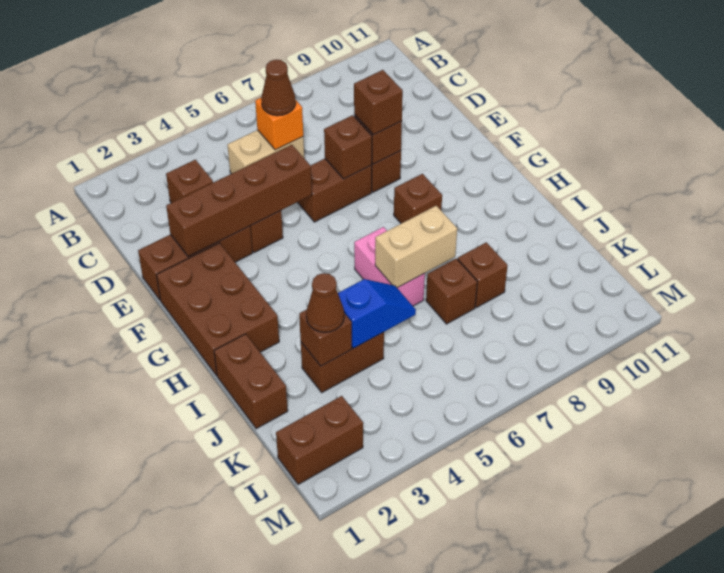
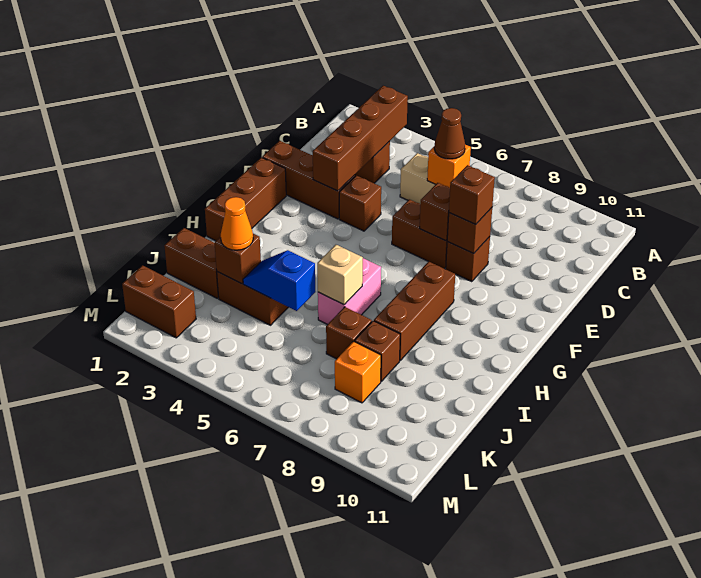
brown 1x4 brick [166,145,312,257] -> brown 1x4 brick turned to [313,86,408,191]
brown 2x3 brick [157,243,279,375] -> brown 1x3 brick [205,157,286,241]
brown 1x1 brick [394,174,442,223] -> brown 1x3 brick [374,262,455,360]
brown 1x2 brick [214,334,288,429] -> brown 1x2 brick turned to [164,228,219,298]
tan 1x2 brick [375,206,457,288] -> tan 1x1 brick [317,245,363,305]
brown 1x1 cone [306,273,344,332] -> orange 1x1 cone [221,197,253,250]
blue 1x2 slope [338,279,416,348] -> blue 1x2 slope turned to [243,250,315,311]
none -> orange 1x1 brick [335,341,381,403]

